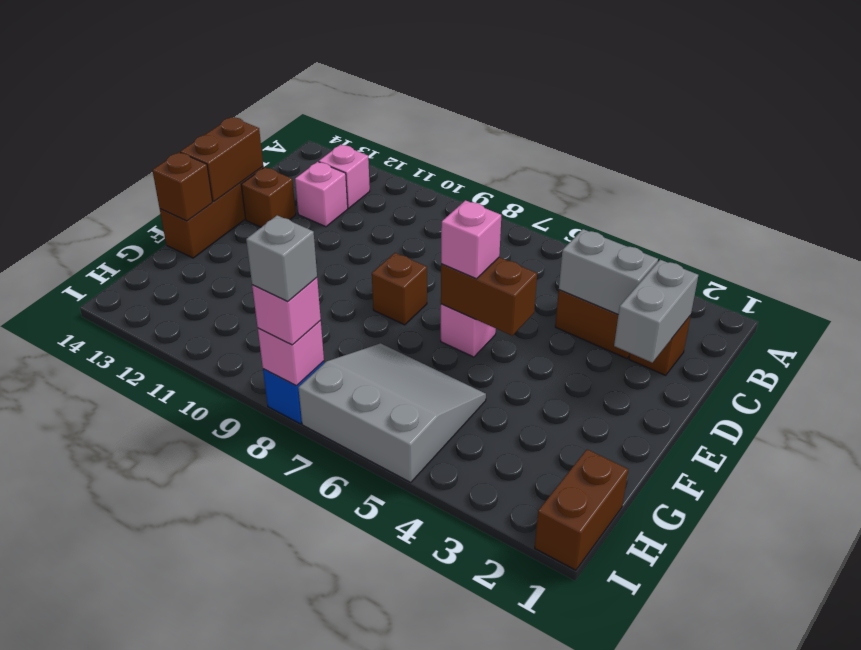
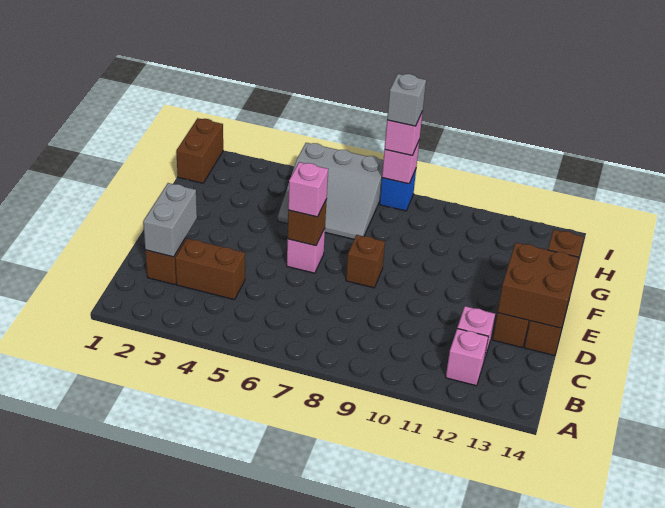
grey 1x2 brick [559,229,658,314] -> none
brown 1x2 brick [180,117,263,202] -> brown 2x2 brick [497,243,579,328]
brown 1x2 brick [441,257,537,336] -> brown 1x1 brick [288,199,327,246]

